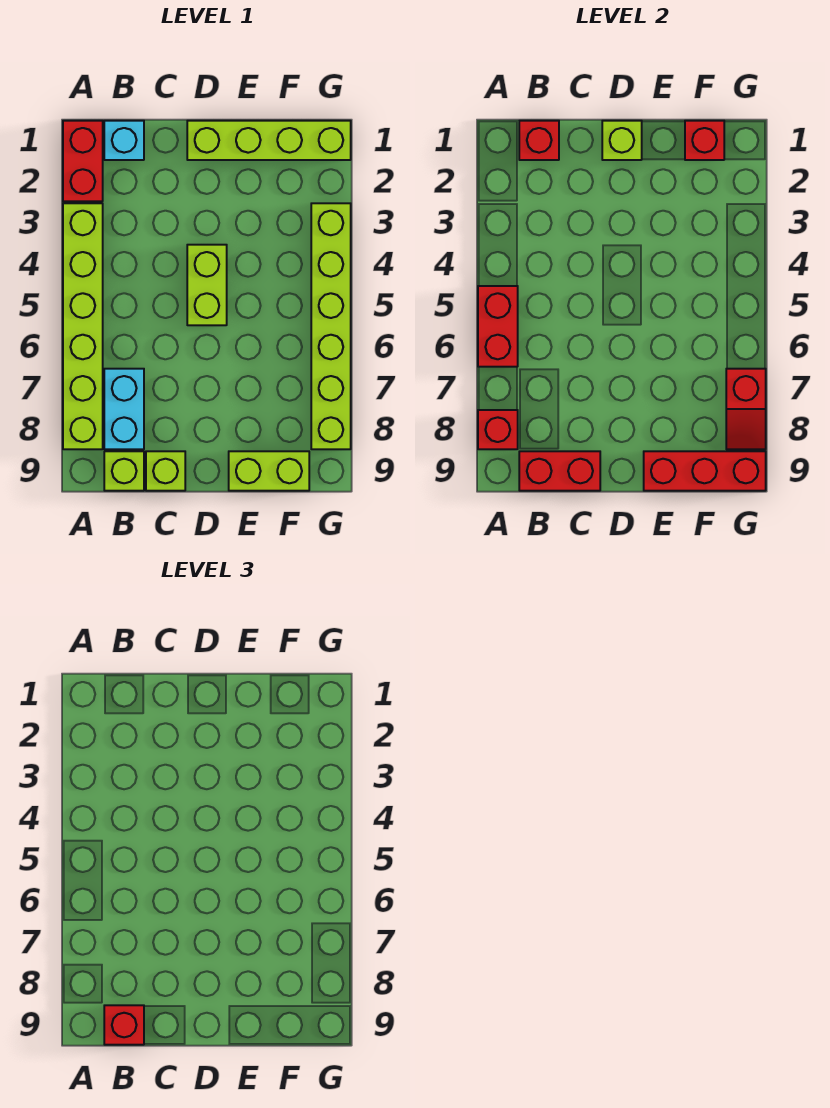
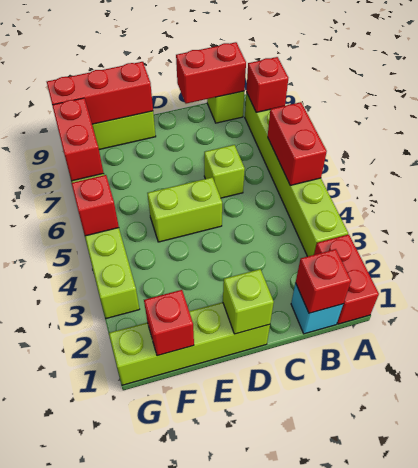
cyan 1x2 brick [104,369,144,449] -> none
red 1x1 brick [104,1005,144,1045] -> red 1x1 brick moved to [71,175,119,236]
lime 1x1 brick [146,451,185,491] -> lime 1x1 brick moved to [204,145,245,198]
lime 1x2 brick [187,245,227,325] -> lime 1x2 brick turned to [147,177,222,242]
red 1x2 slope [726,369,766,449] -> red 1x2 brick [52,98,104,181]

